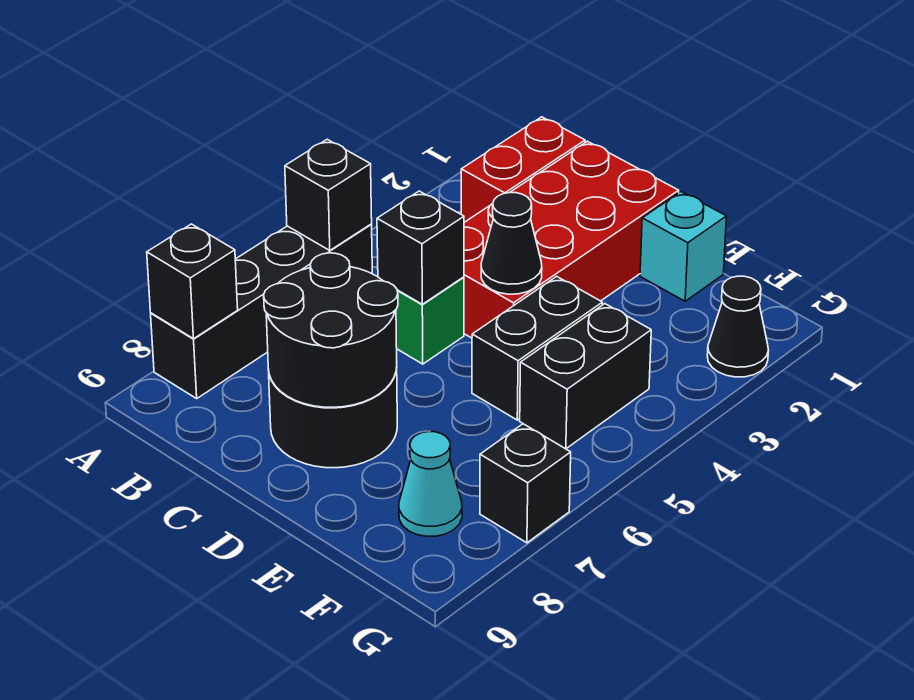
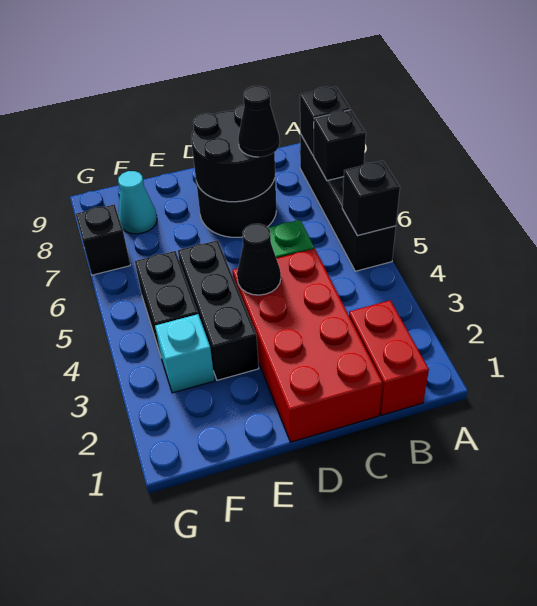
black 1x1 brick [377,191,464,304] -> black 1x1 brick moved to [314,110,366,181]
cyan 1x1 brick [640,192,726,301] -> cyan 1x1 brick moved to [155,314,215,393]
black 1x2 brick [472,276,602,420] -> black 1x3 brick [178,240,259,380]
black 1x1 cone [707,276,769,377] -> black 1x1 cone moved to [238,86,280,157]

